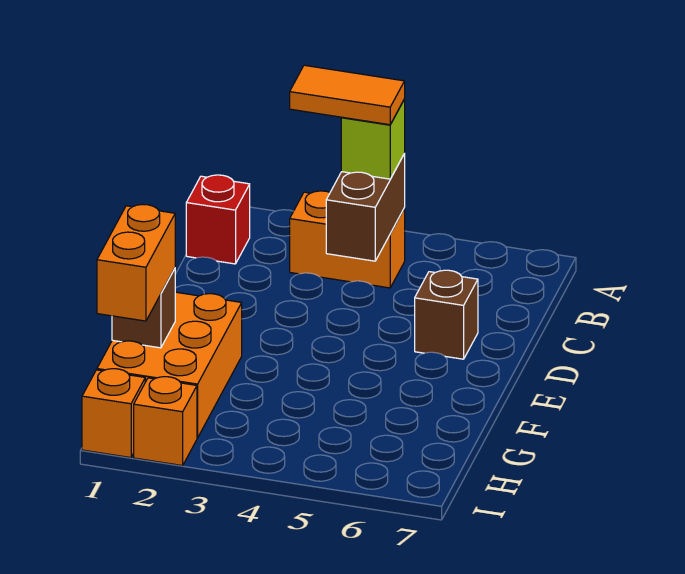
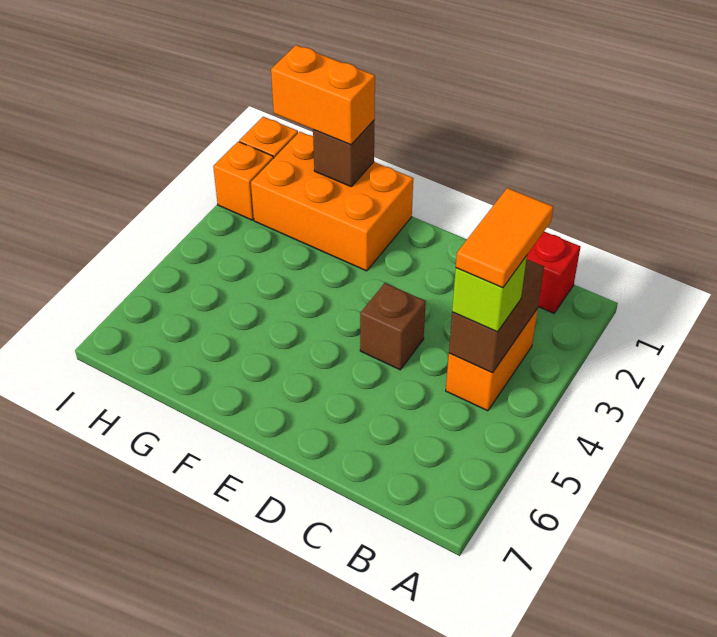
brown 1x2 brick [326,154,405,261] -> brown 1x2 brick turned to [449,259,544,373]
brown 1x1 brick [415,270,478,359] -> brown 1x1 brick moved to [360,283,426,370]

